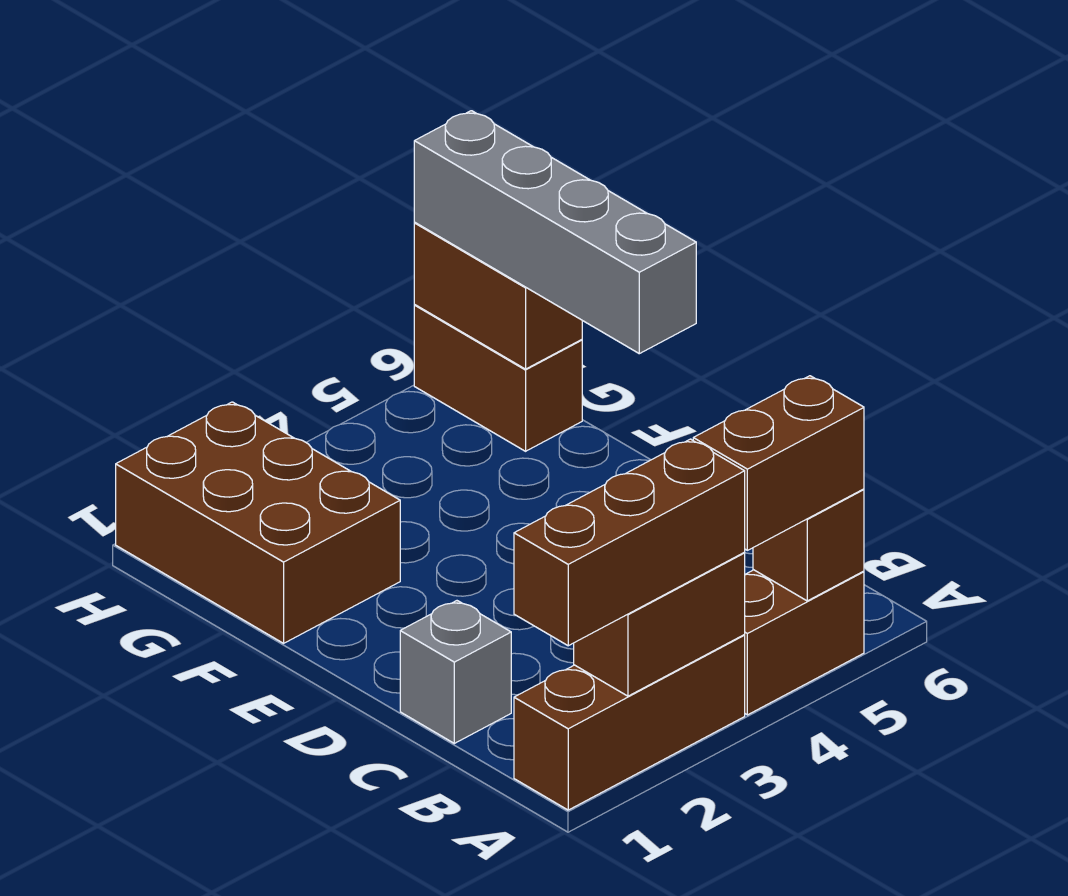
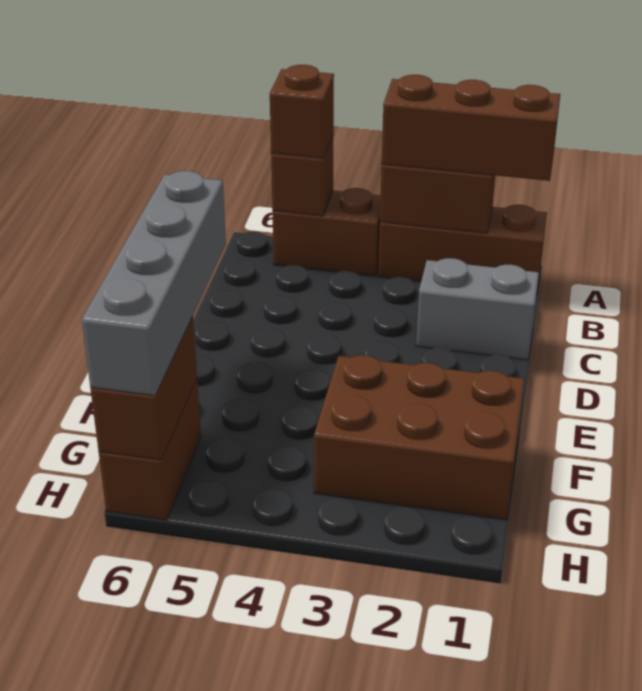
brown 1x2 brick [693,376,864,550] -> brown 1x1 brick [270,65,334,158]
grey 1x1 brick [400,601,511,743] -> grey 1x2 brick [416,258,539,360]
brown 2x3 brick [116,402,400,643] -> brown 2x3 brick turned to [314,355,525,520]

